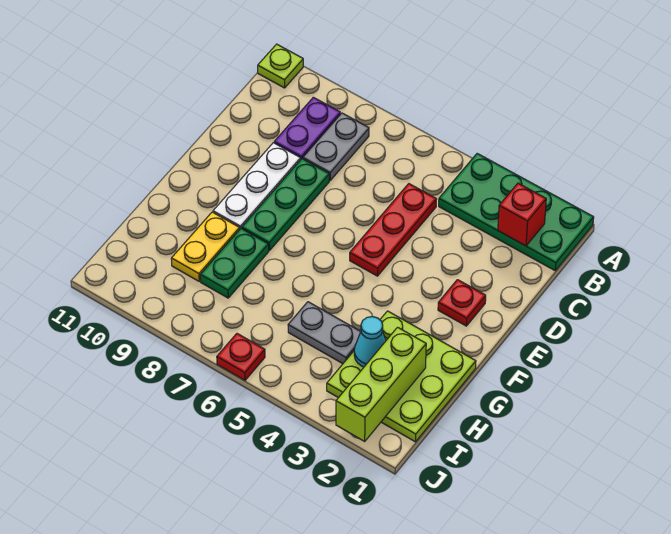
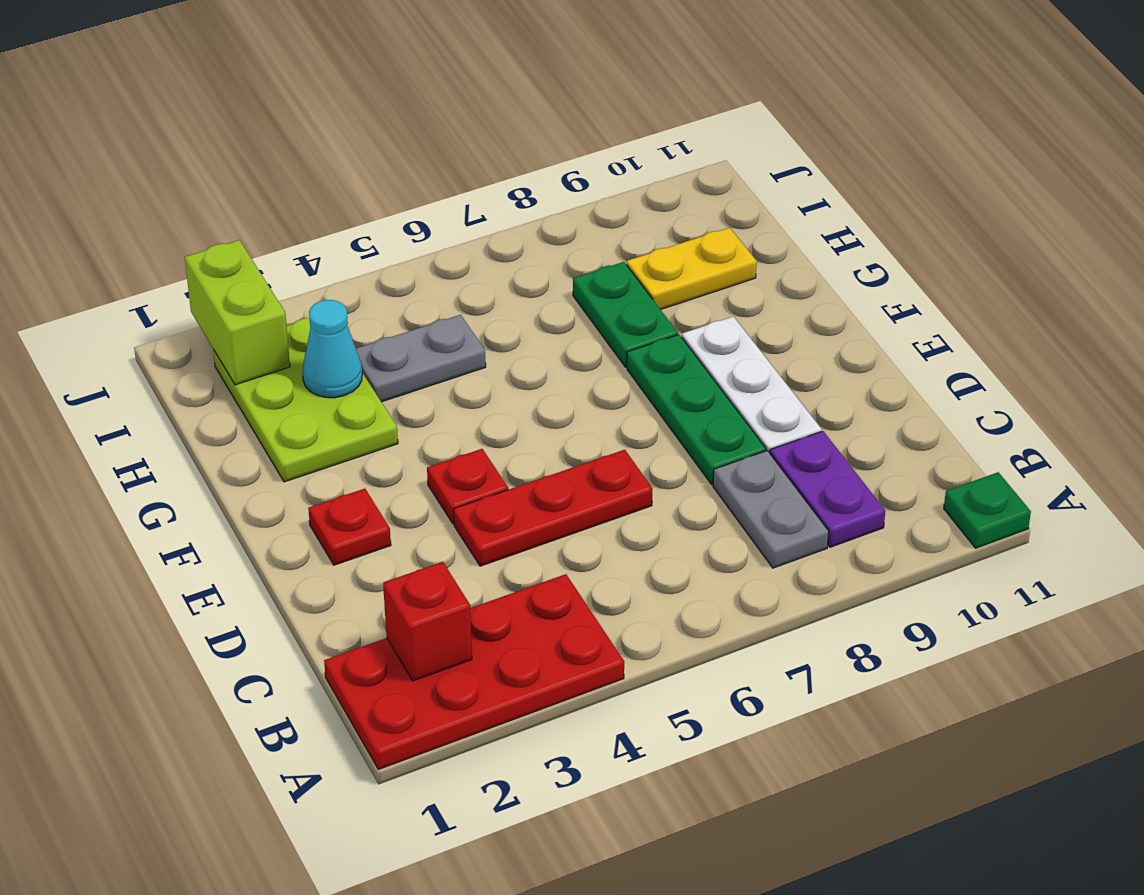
green 2x4 plate [439,154,594,270] -> red 2x4 plate [324,574,624,769]
lime 1x1 plate [258,44,303,88] -> green 1x1 plate [944,472,1031,548]
red 1x3 plate [350,184,437,276] -> red 1x3 plate turned to [454,450,653,566]
lime 3x3 plate [327,311,476,442] -> lime 2x3 plate [213,318,398,482]
yellow 1x2 plate [171,212,240,281] -> yellow 1x2 plate turned to [627,228,757,310]
lime 1x3 brick [336,327,426,441] -> lime 1x2 brick [185,240,290,385]
red 1x1 plate [217,334,265,380] -> red 1x1 plate moved to [427,449,508,524]

